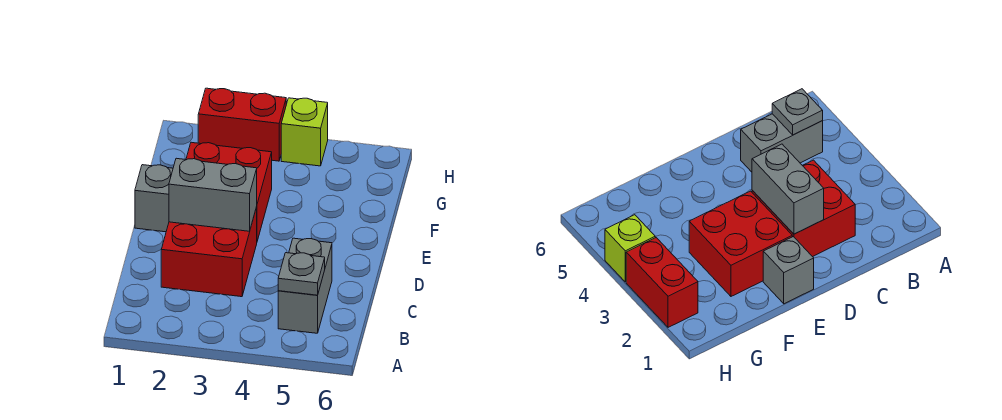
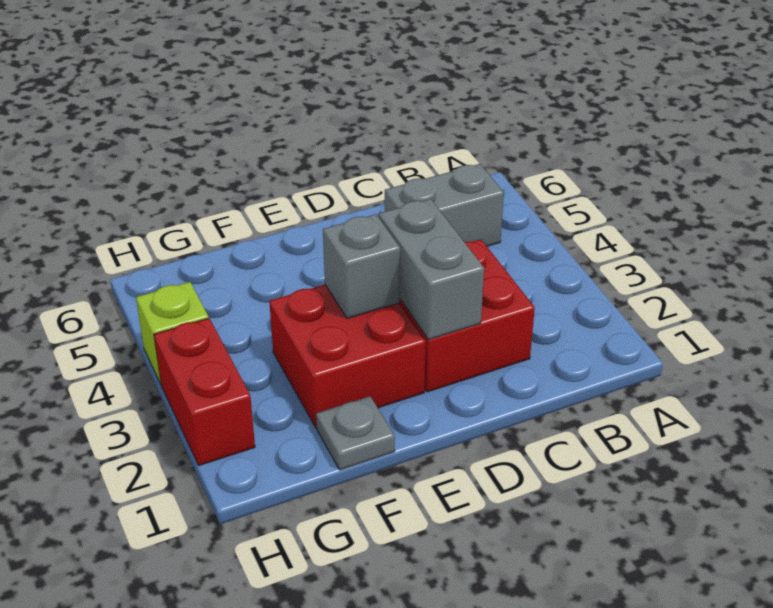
grey 1x1 plate [278,253,325,295] -> grey 1x1 plate moved to [316,396,395,470]
grey 1x1 brick [135,165,173,232] -> grey 1x1 brick moved to [323,214,400,319]

